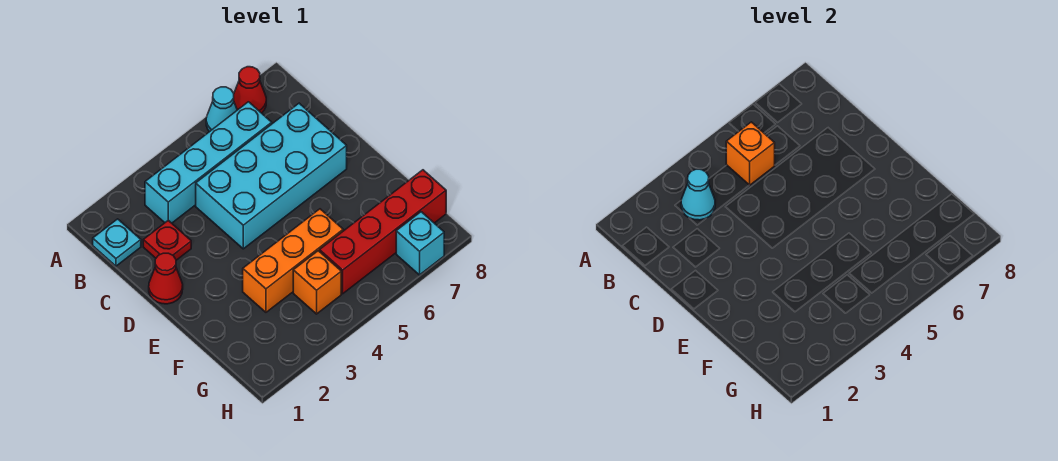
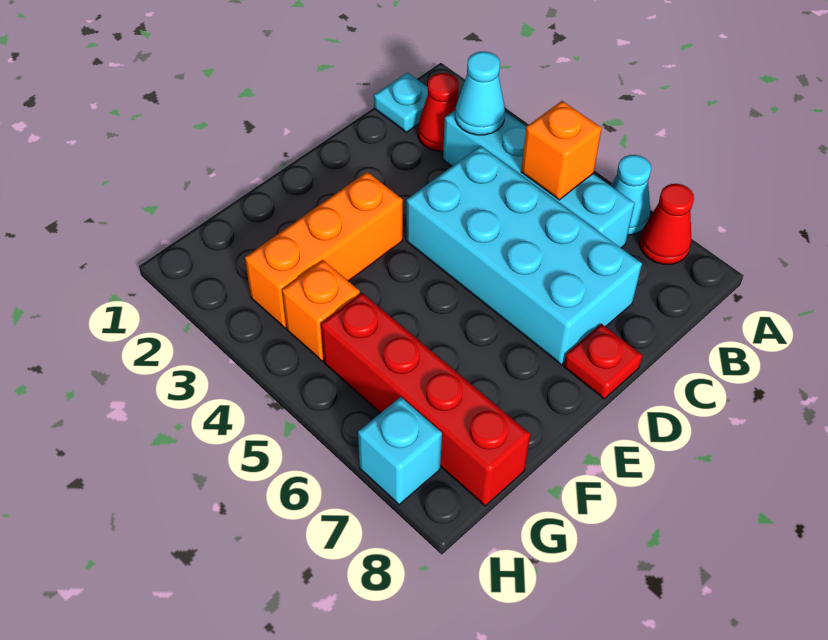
red 1x1 plate [143,220,191,260] -> red 1x1 plate moved to [563,324,643,399]
red 1x1 cone [149,253,183,304] -> red 1x1 cone moved to [418,73,459,151]
orange 1x3 brick [243,209,343,312] -> orange 1x3 brick turned to [245,172,403,328]

